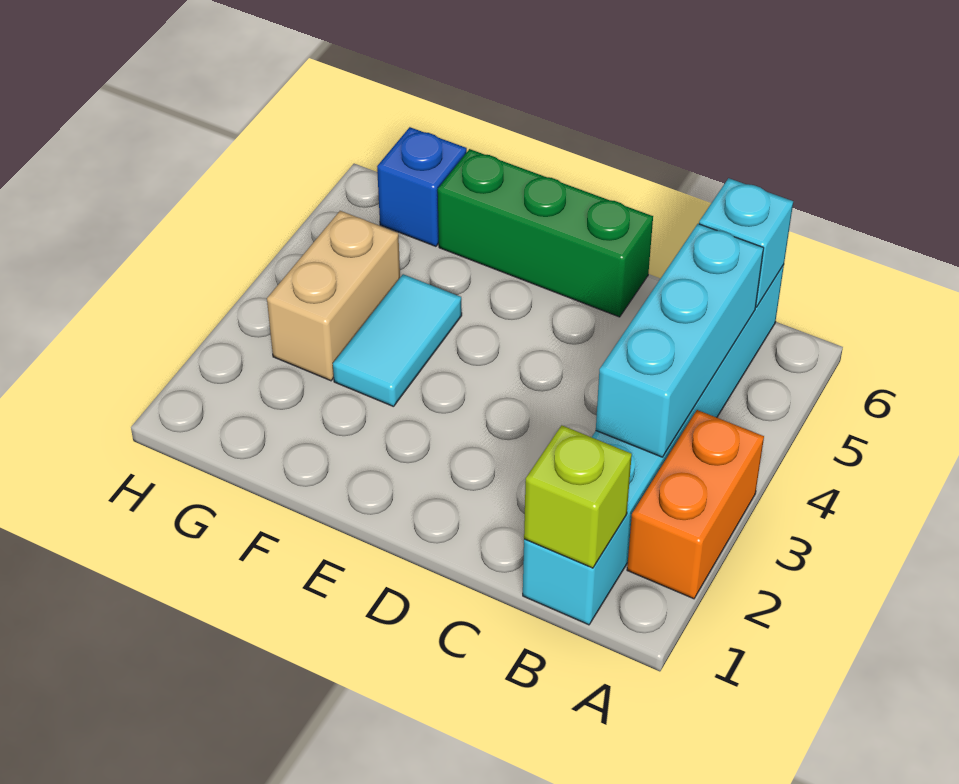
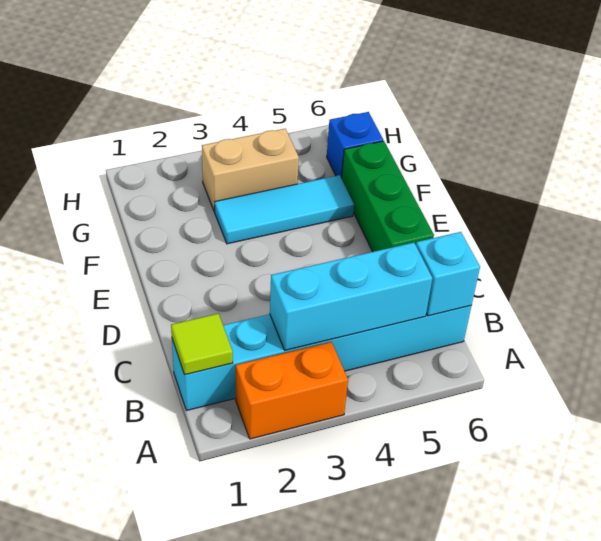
lime 1x1 brick [524,425,632,568] -> lime 1x1 tile [171,314,233,375]
cyan 1x2 tile [333,274,462,407] -> cyan 1x3 tile [215,175,354,244]

